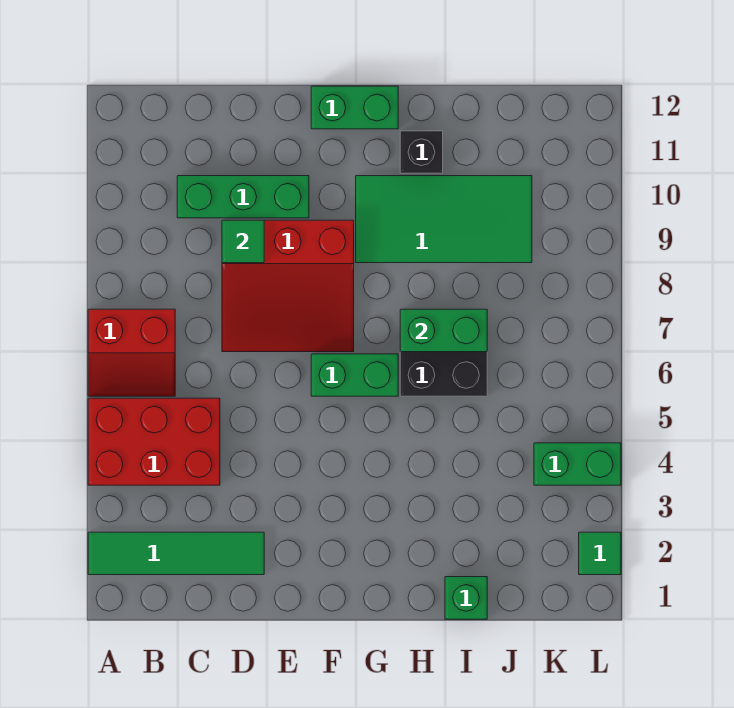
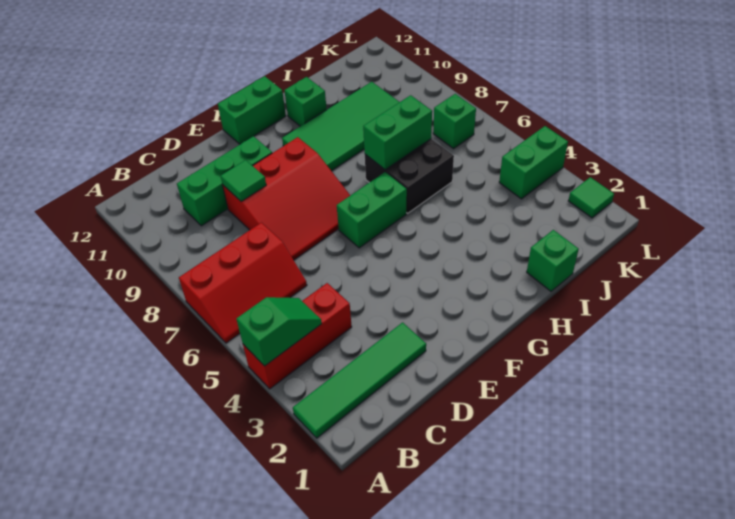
red 2x3 brick [88,398,220,485] -> red 1x3 brick [243,283,352,389]
none -> green 1x2 slope [236,297,322,366]
red 2x2 slope [88,309,175,396] -> red 2x3 slope [179,223,307,343]
black 1x1 brick [400,131,443,173] -> green 1x1 brick [284,77,327,126]
none -> green 1x1 brick [433,94,476,149]

